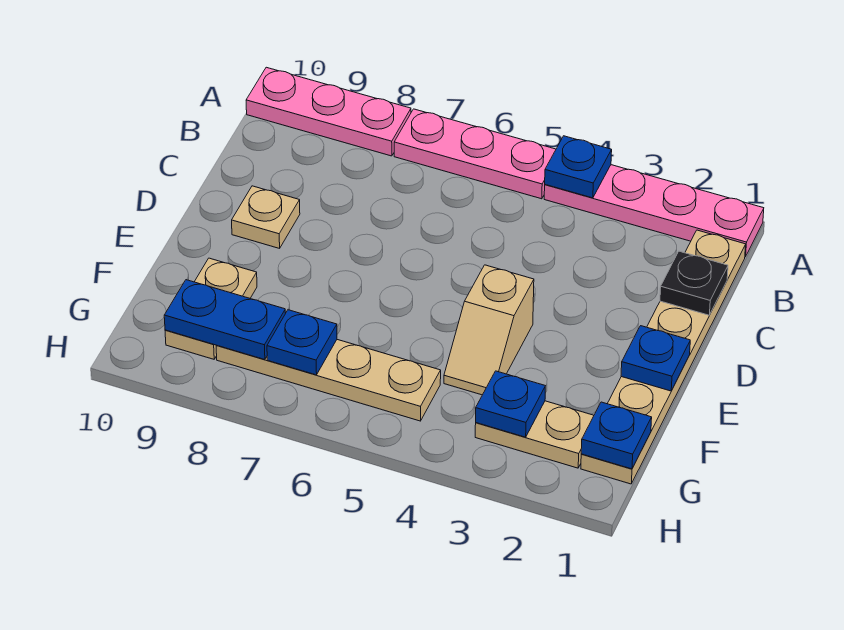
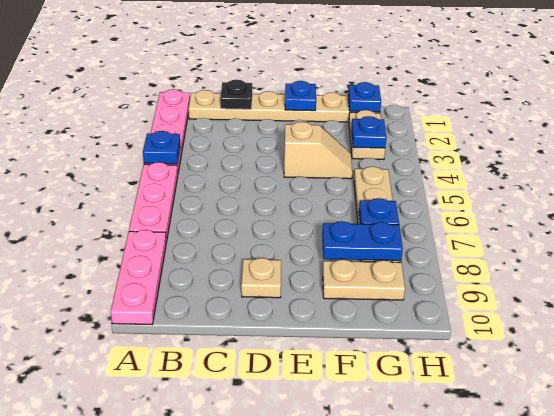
blue 1x2 plate [164,280,286,360] -> blue 1x2 plate turned to [322,221,403,261]

